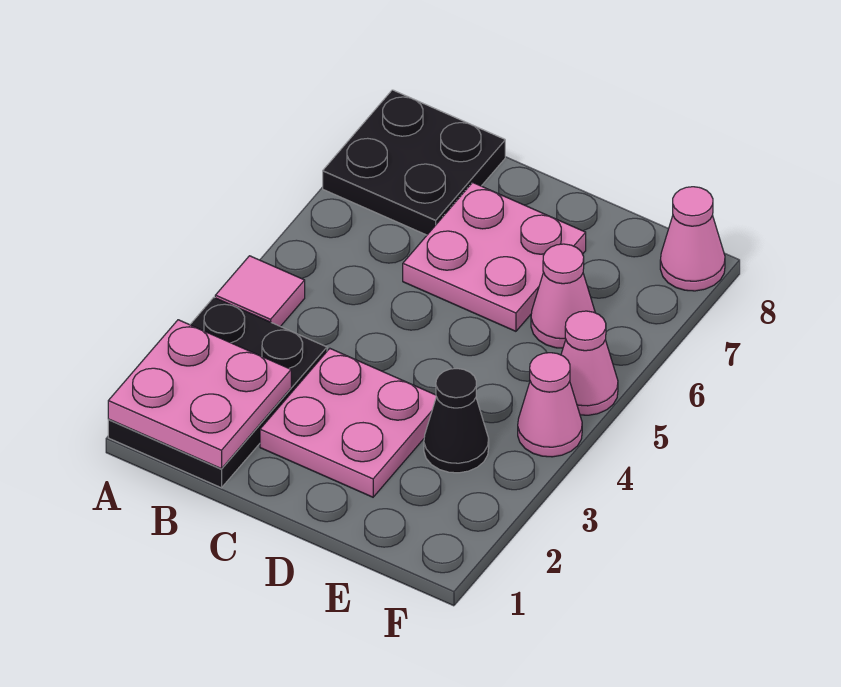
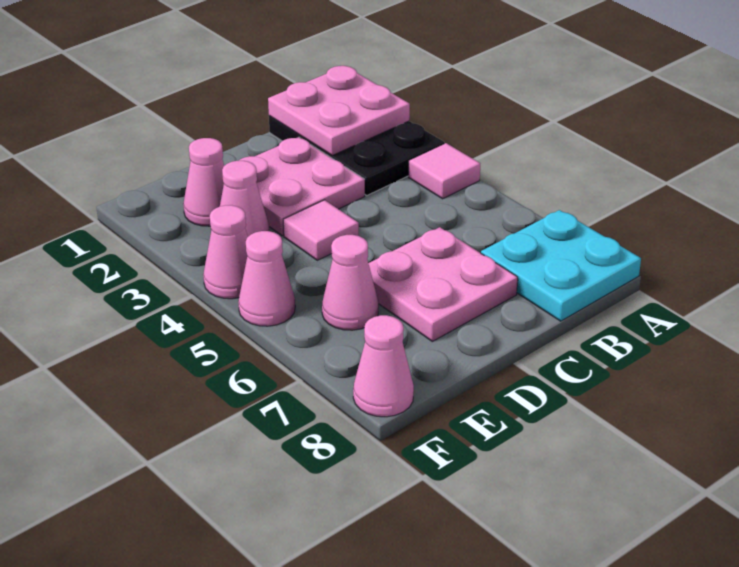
black 2x2 plate [323,90,505,235] -> cyan 2x2 plate [481,210,641,321]
none -> pink 1x1 tile [283,200,359,260]
none -> pink 1x1 cone [183,138,224,226]
black 1x1 cone [424,369,489,473] -> pink 1x1 cone [220,161,269,236]

